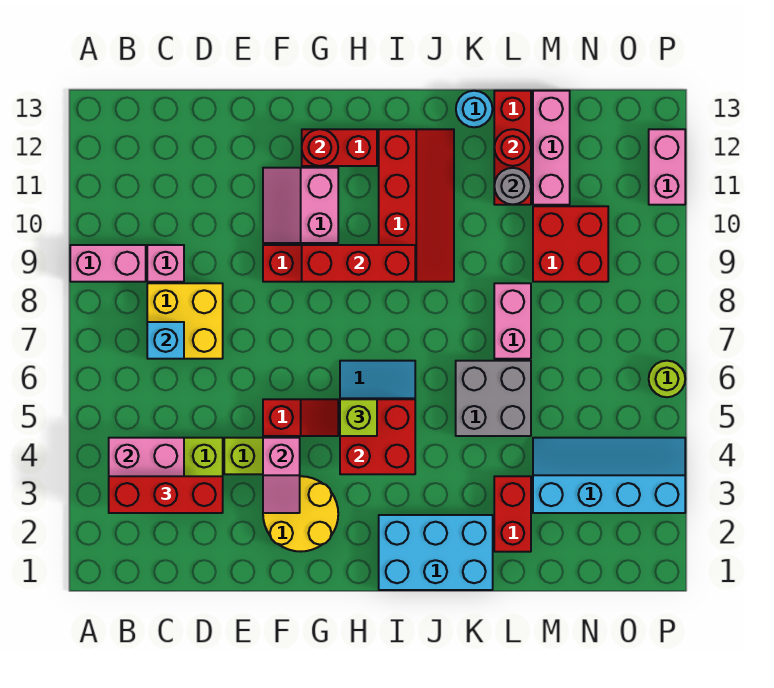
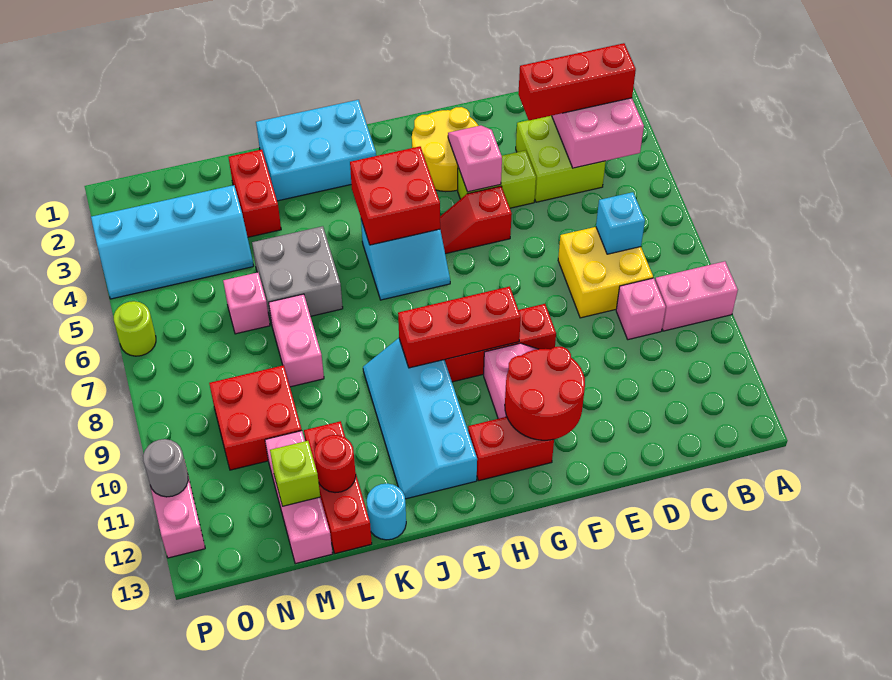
red 1x1 round brick [302,129,338,166] -> red 2x2 round brick [505,347,585,440]
lime 1x1 brick [340,399,377,436] -> lime 1x1 brick moved to [270,441,320,506]
red 2x4 slope [379,129,454,282] -> cyan 2x4 slope [363,338,477,499]
grey 1x1 round brick [494,168,531,205] -> grey 1x1 round brick moved to [143,439,188,497]
none -> pink 1x1 brick [223,272,270,334]

